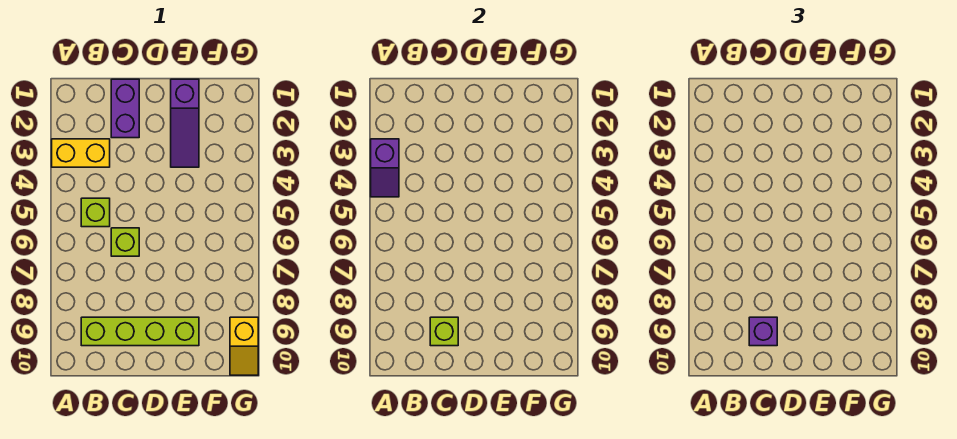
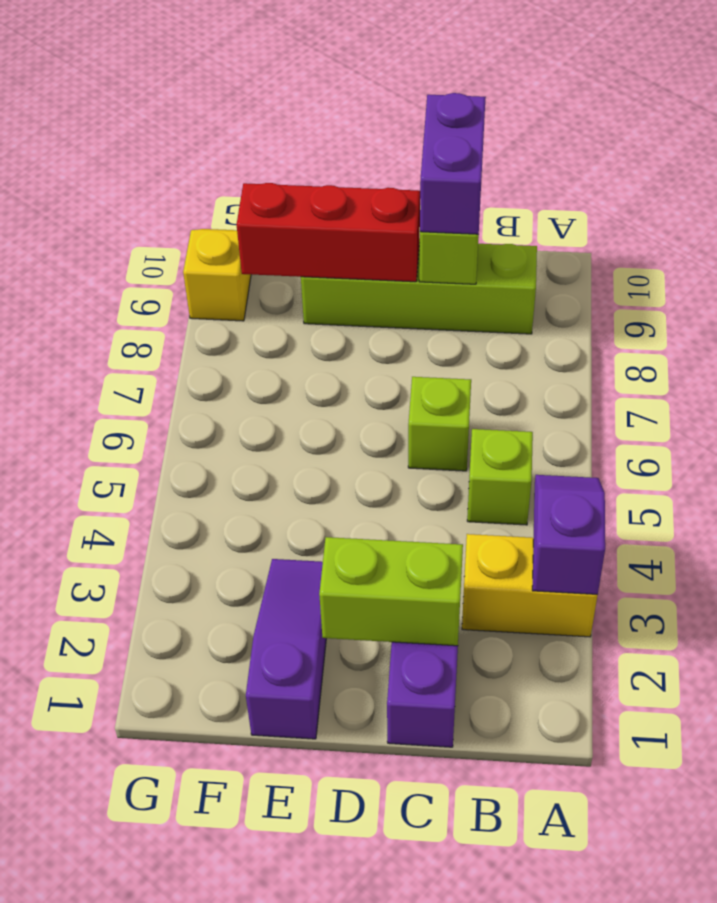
none -> lime 1x2 brick [319,537,463,646]
purple 1x1 brick [749,317,777,346] -> purple 1x2 brick [420,93,486,234]
none -> red 1x3 brick [237,183,420,282]

